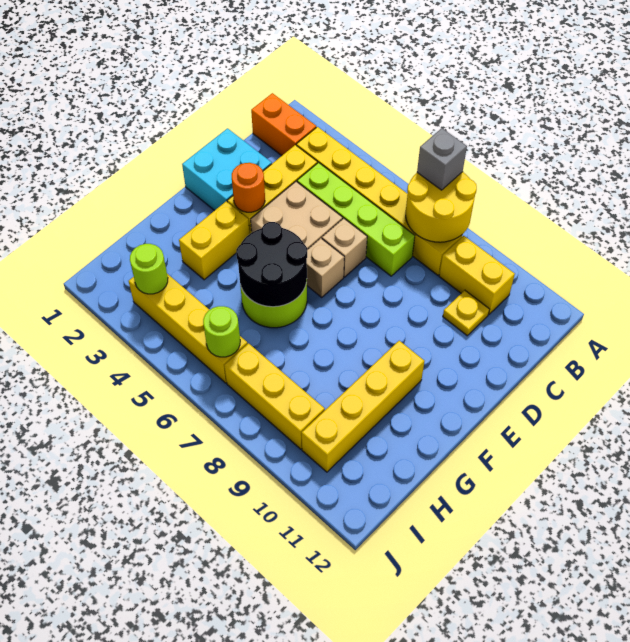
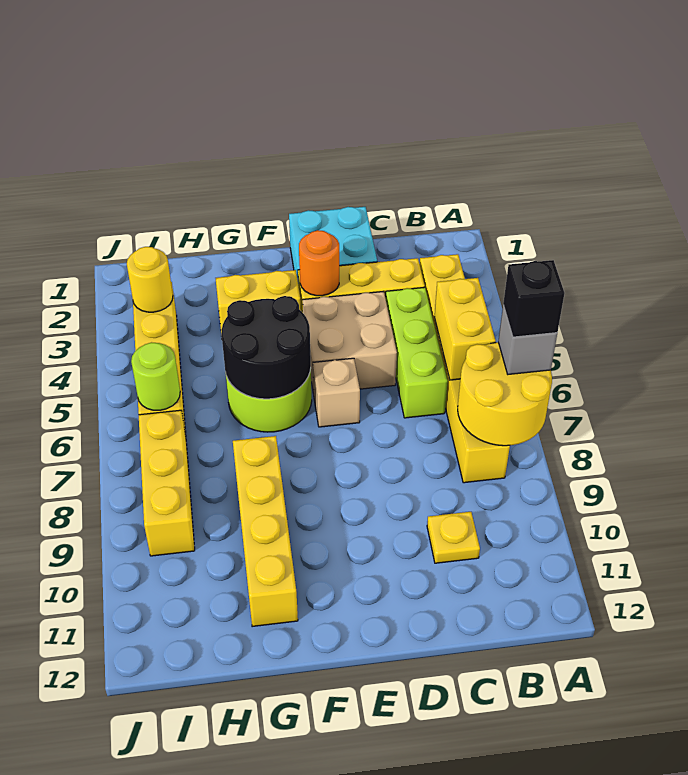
none -> black 1x1 brick [503,260,565,337]
orange 1x2 brick [251,93,316,156] -> none
yellow 1x2 brick [439,236,515,314] -> yellow 1x2 brick moved to [435,278,496,380]
lime 1x4 brick [297,163,415,276] -> lime 1x3 brick [386,287,448,418]
tan 1x1 brick [322,218,367,277] -> none
yellow 1x4 brick [302,341,424,472] -> yellow 1x4 brick turned to [233,436,298,627]
lime 1x1 round brick [130,244,168,294] -> yellow 1x1 round brick [127,247,173,312]

